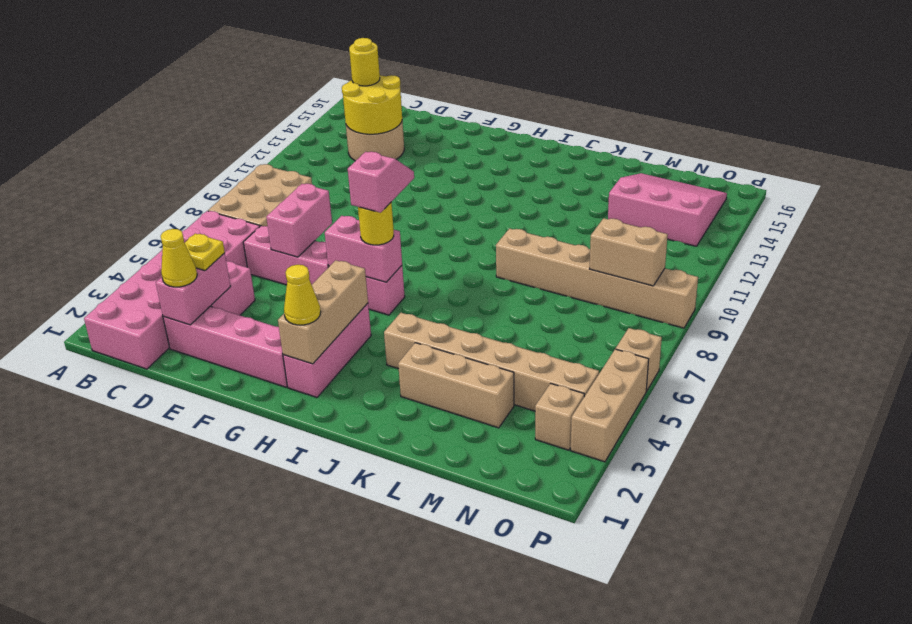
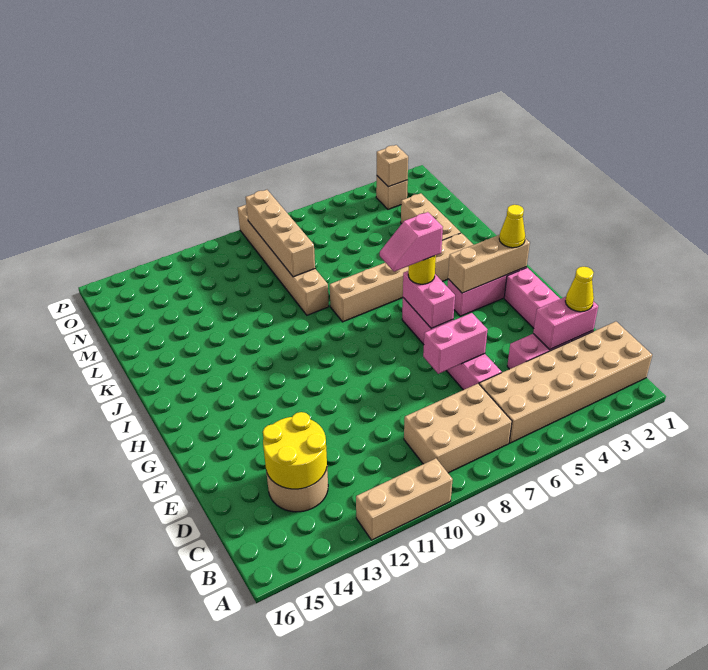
pink 2x6 brick [84,211,260,369] -> tan 2x6 brick [479,322,652,443]
yellow 1x1 round brick [349,38,380,86] -> none
yellow 1x1 plate [185,234,225,271] -> none
tan 1x6 brick [384,313,599,411] -> tan 1x6 brick turned to [330,233,473,322]
pink 3x3 slope [608,173,727,246] -> none
tan 1x2 brick [590,218,668,286] -> tan 1x4 brick [246,190,315,277]
tan 1x3 brick [571,349,649,462] -> tan 1x3 brick moved to [356,458,453,540]
tan 1x1 brick [616,328,662,391] -> tan 1x1 brick moved to [377,145,408,187]

